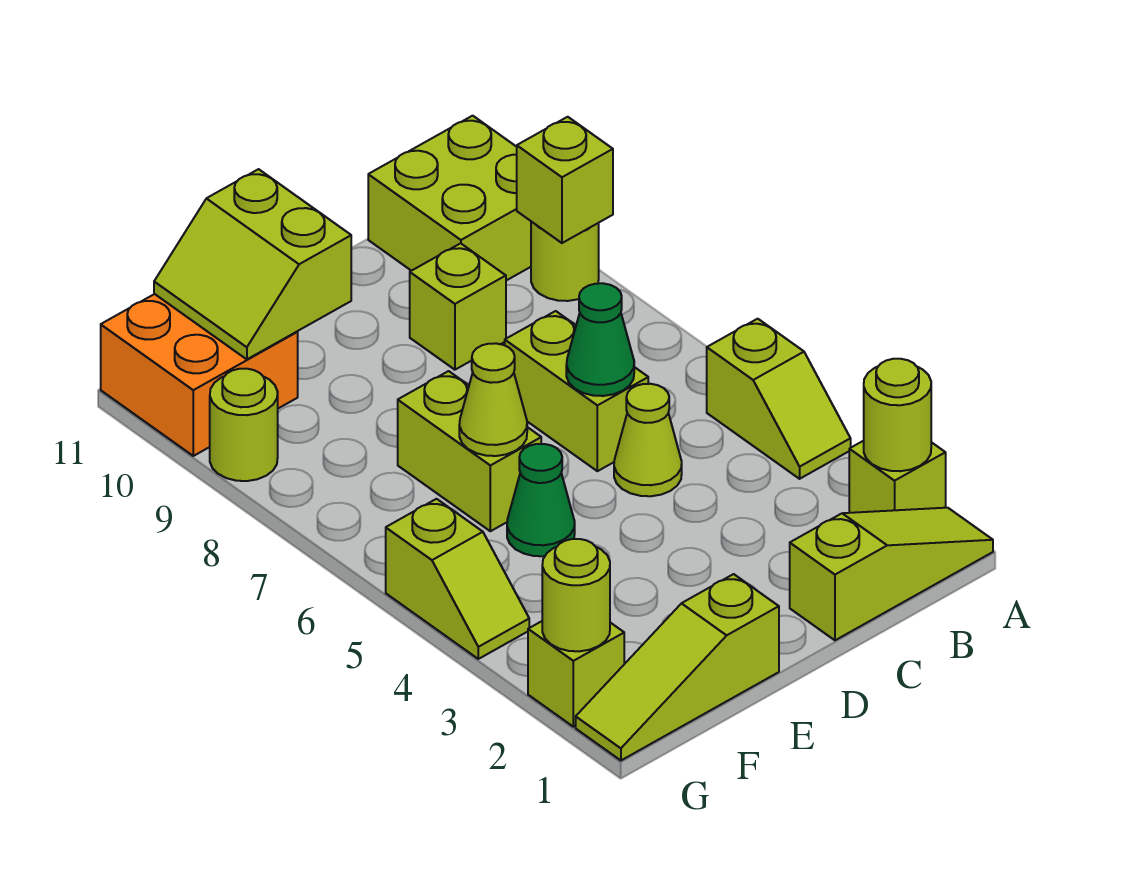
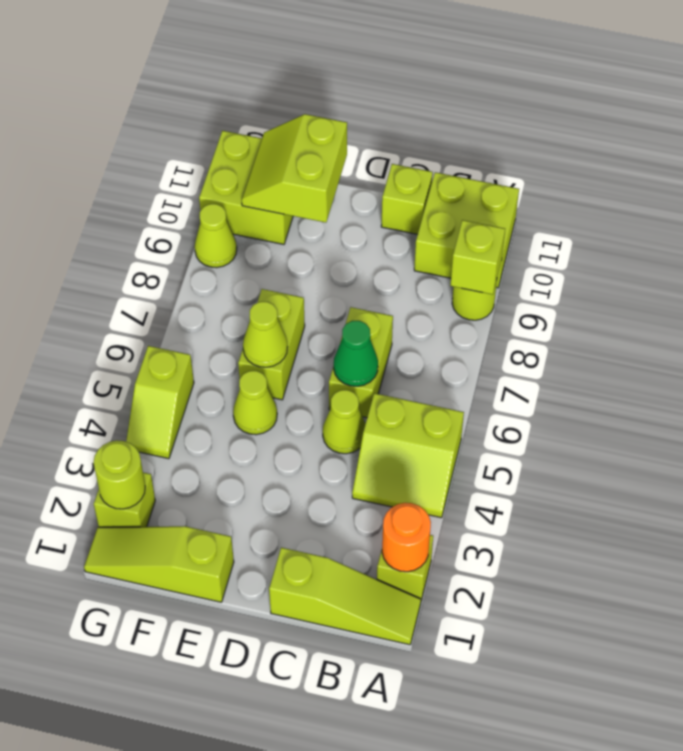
lime 1x1 round brick [864,359,931,471] -> orange 1x1 round brick [382,503,431,572]
lime 1x2 slope [707,319,851,479] -> lime 2x2 slope [352,393,464,518]
lime 1x1 brick [410,243,506,370] -> lime 1x1 brick moved to [381,164,433,234]
green 1x1 cone [507,444,575,556] -> lime 1x1 cone [233,371,277,435]
orange 2x2 brick [101,294,298,456] -> lime 2x2 brick [199,131,293,244]
lime 1x1 round brick [210,369,278,481] -> lime 1x1 cone [195,204,237,268]

